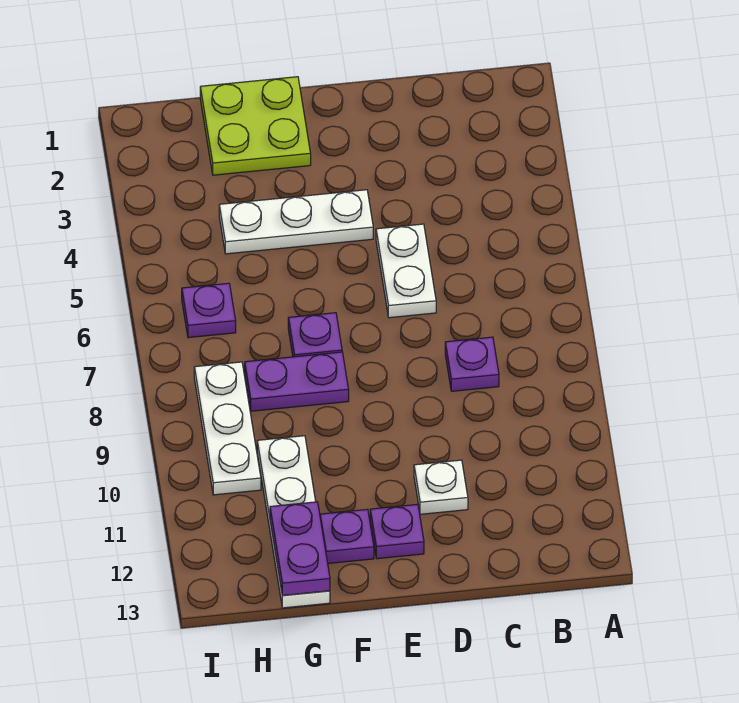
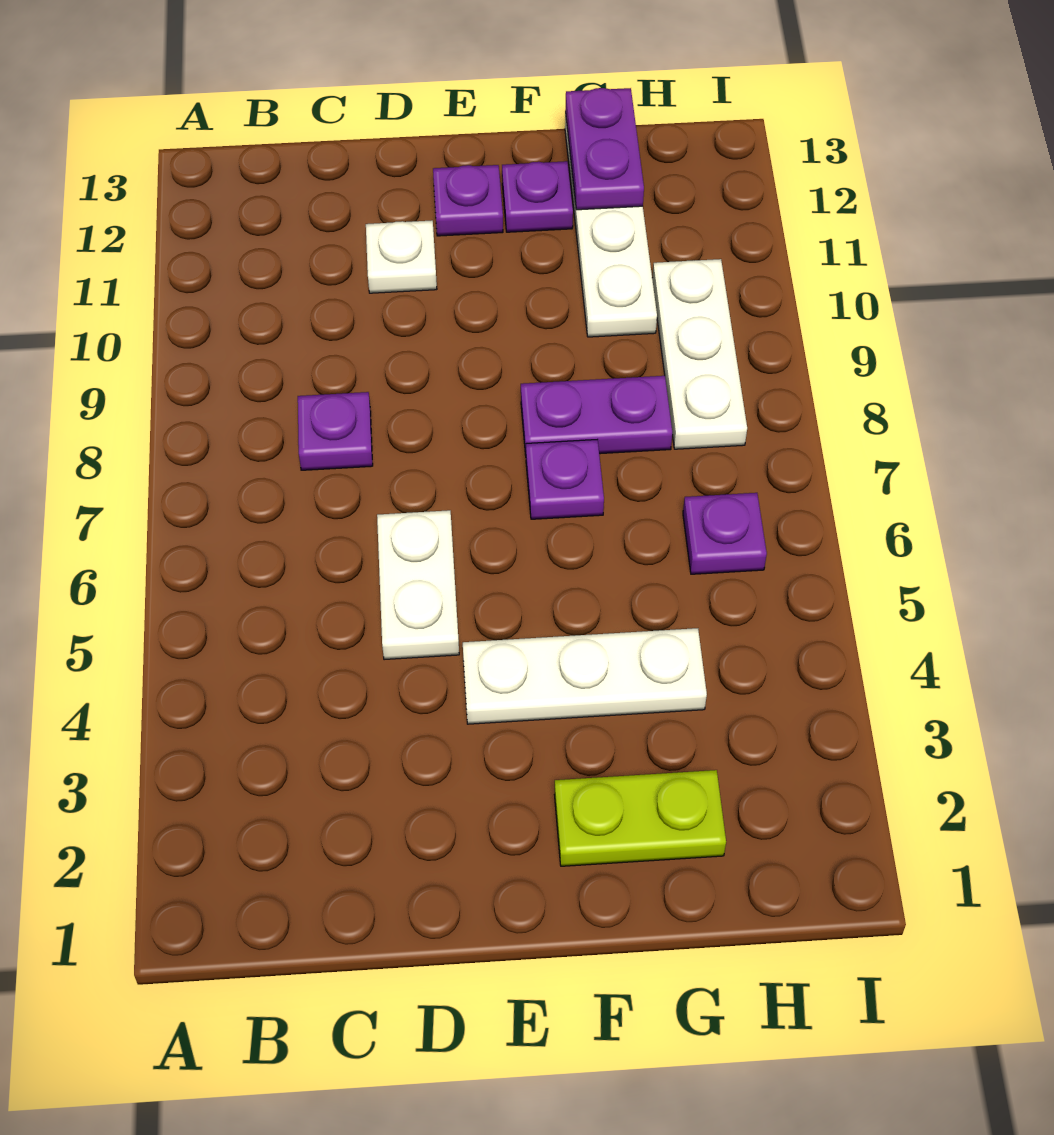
lime 2x2 plate [200,77,311,175] -> lime 1x2 plate [554,770,726,866]

